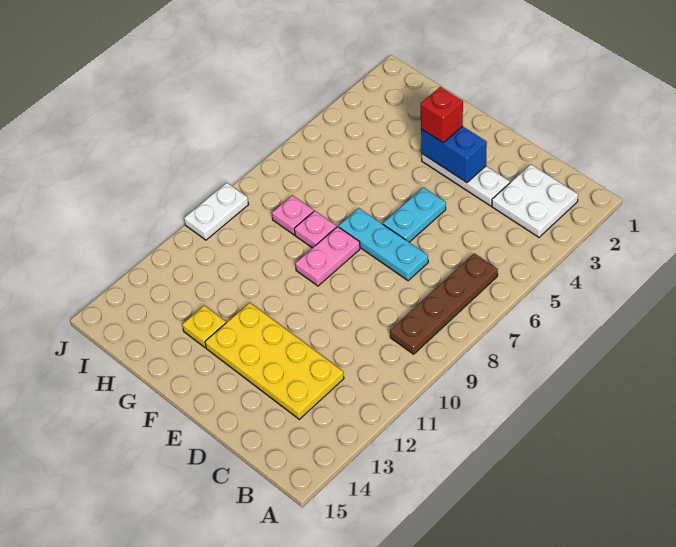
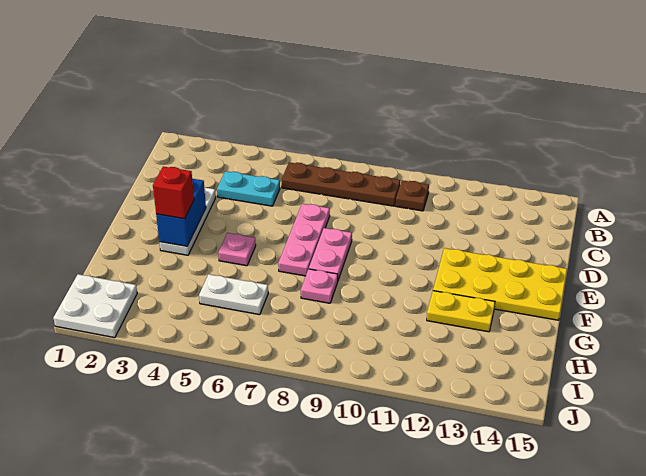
white 2x2 plate [492,164,578,237] -> white 2x2 plate moved to [53,274,137,338]
none -> brown 1x1 plate [396,180,429,211]
yellow 2x4 plate [205,303,344,419] -> yellow 2x4 plate turned to [433,248,567,320]
cyan 1x3 plate [339,208,428,281] -> pink 1x3 plate [278,204,330,276]
cyan 1x2 plate [383,187,446,242] -> cyan 1x2 plate moved to [217,171,280,206]
pink 1x2 plate [295,227,360,286] -> pink 1x2 plate turned to [309,228,352,280]
yellow 1x1 plate [182,306,226,348] -> yellow 1x2 plate [427,291,495,332]
pink 1x1 plate [272,195,314,235] -> pink 1x1 plate moved to [218,233,256,266]
white 1x2 plate [184,183,249,240] -> white 1x2 plate moved to [199,274,268,315]

